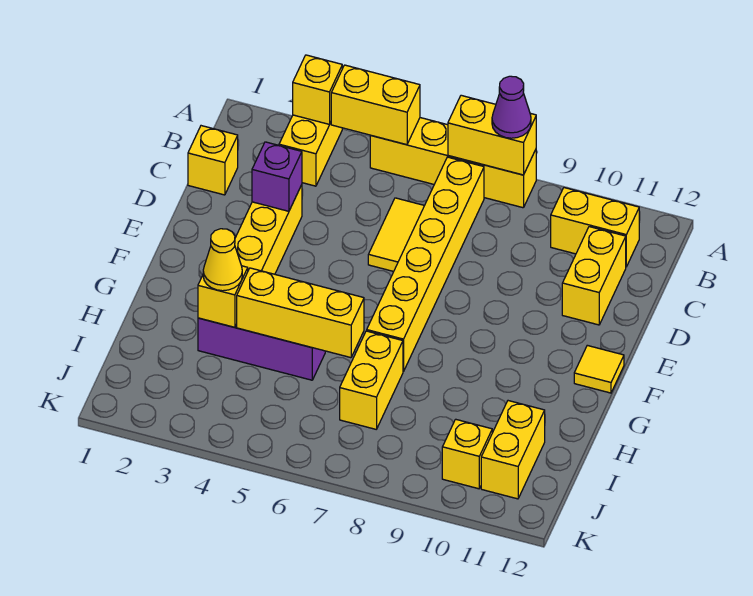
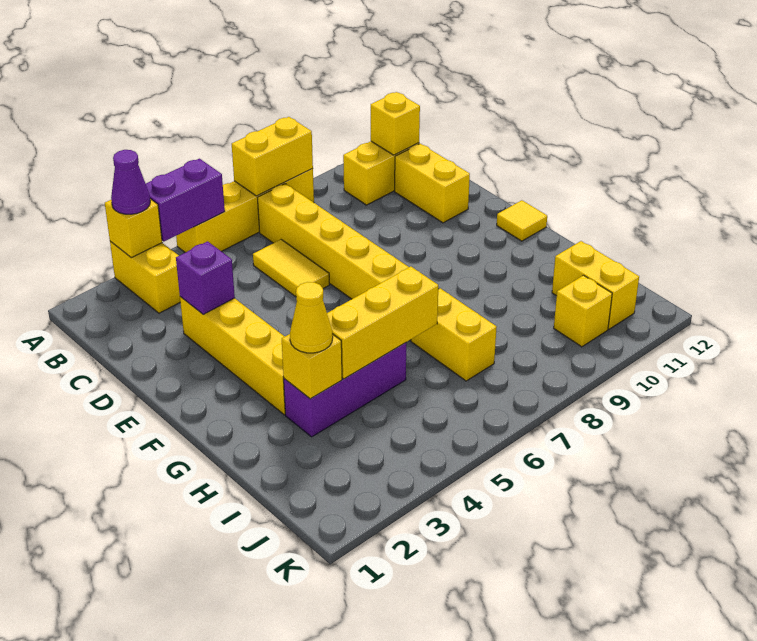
yellow 1x2 brick [331,65,420,145] -> purple 1x2 brick [146,159,225,241]
purple 1x1 cone [492,76,531,138] -> purple 1x1 cone moved to [111,150,150,214]
yellow 1x1 brick [188,126,238,195] -> yellow 1x1 brick moved to [371,92,420,155]

